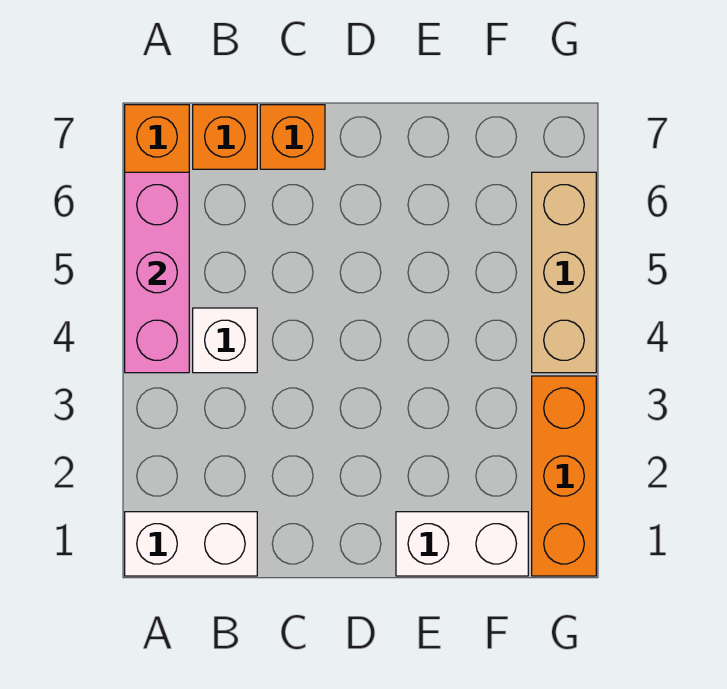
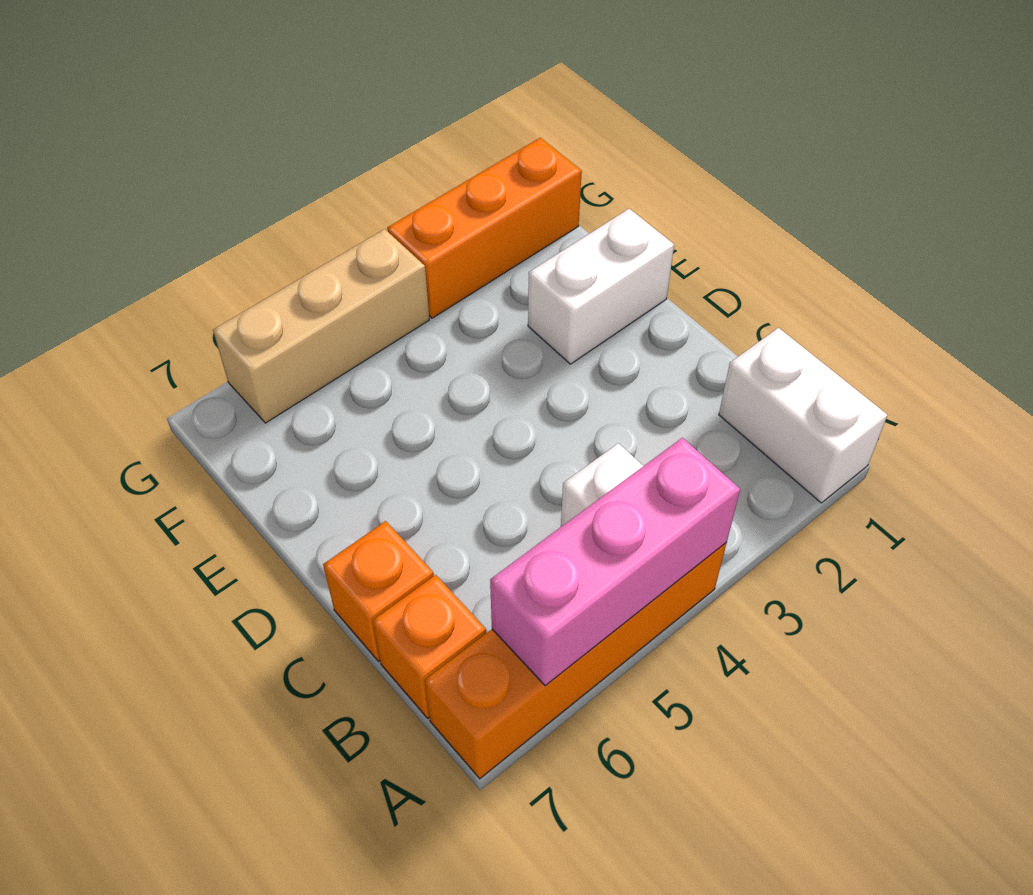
white 1x2 brick [396,512,528,576] -> white 1x2 brick turned to [528,209,674,364]

